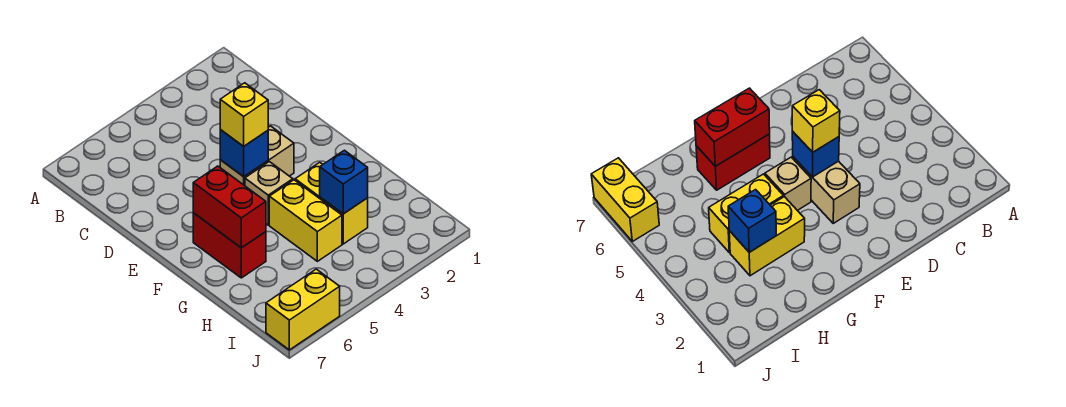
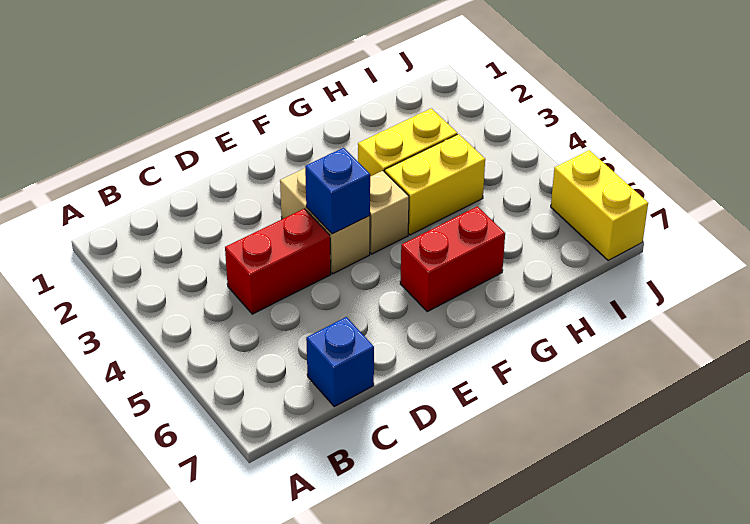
yellow 1x1 brick [220,83,268,146] -> none
red 1x2 brick [193,166,266,248] -> red 1x2 brick moved to [225,209,331,314]
blue 1x1 brick [320,150,368,214] -> blue 1x1 brick moved to [306,317,374,407]

